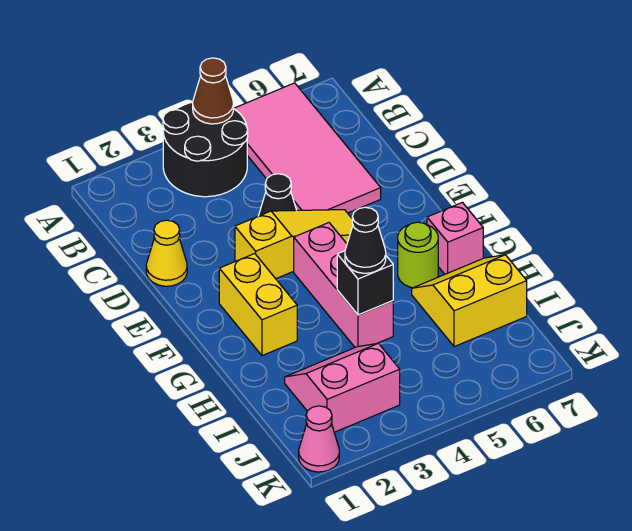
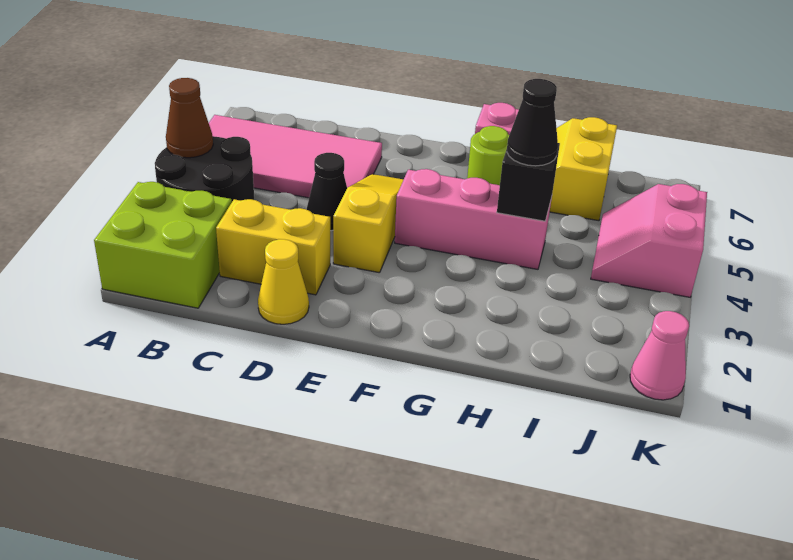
none -> lime 2x2 brick [94,182,232,308]
yellow 1x2 brick [219,254,297,356] -> yellow 1x2 brick moved to [216,199,330,295]
pink 2x2 slope [285,343,400,432] -> pink 2x2 slope moved to [591,184,707,297]

